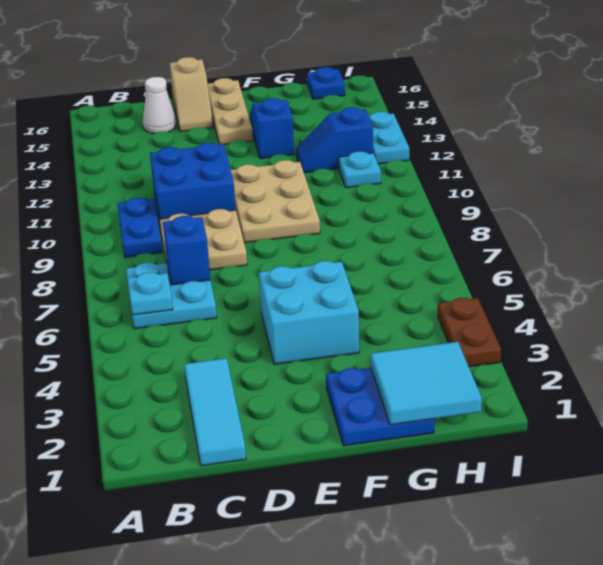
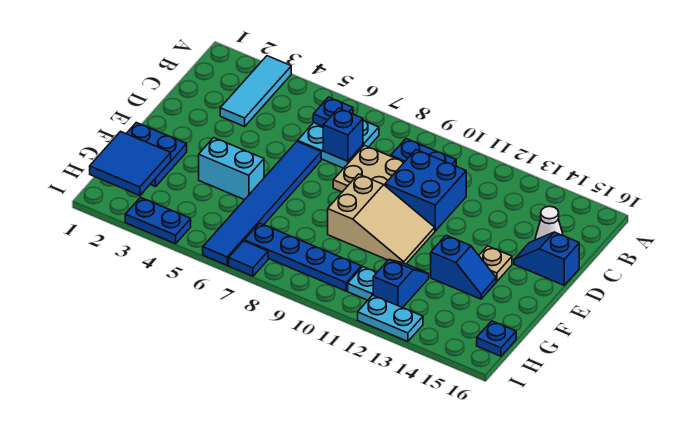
cyan 1x1 plate [127,272,173,315] -> blue 1x1 plate [313,97,353,126]
cyan 1x3 tile [184,358,246,466] -> cyan 1x3 tile turned to [220,56,291,126]
none -> blue 1x6 tile [203,141,321,265]
tan 1x2 slope [170,57,213,131] -> blue 1x2 slope [514,232,579,285]
cyan 2x2 brick [259,261,359,364] -> cyan 1x2 brick [199,138,264,200]
tan 2x3 plate [231,160,320,243] -> tan 2x3 slope [328,174,435,264]
tan 1x3 plate [208,78,253,145] -> tan 1x1 plate [479,246,512,281]
cyan 2x2 tile [371,342,482,425] -> blue 2x2 tile [90,132,171,195]
none -> blue 1x4 plate [244,223,361,291]
brown 1x2 plate [438,298,501,367] -> blue 1x2 plate [125,197,191,244]
none -> blue 1x1 tile [229,241,268,276]

